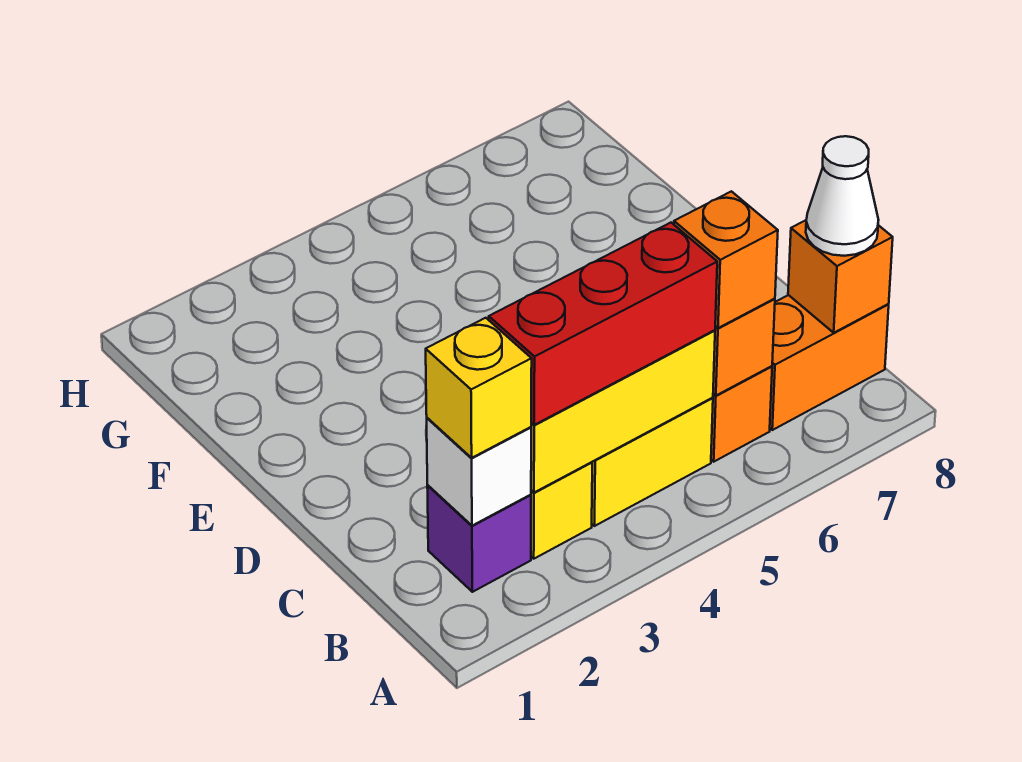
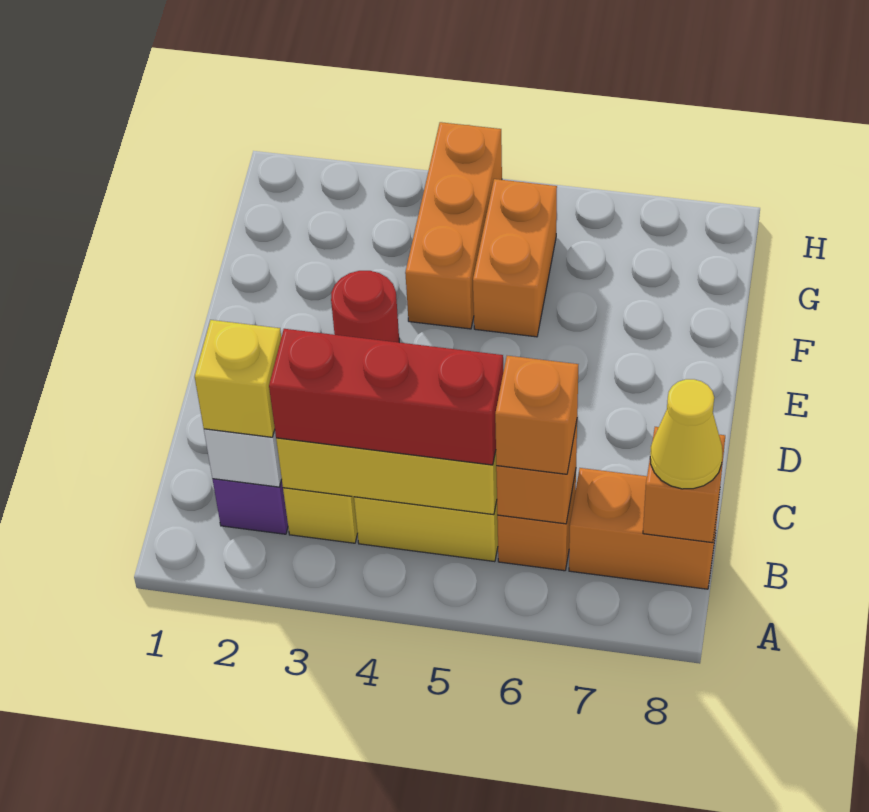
white 1x1 cone [806,136,878,256] -> yellow 1x1 cone [650,379,723,489]
none -> red 1x1 round brick [331,271,399,342]
none -> orange 1x3 brick [405,122,502,329]
none -> orange 1x2 brick [473,179,557,337]

